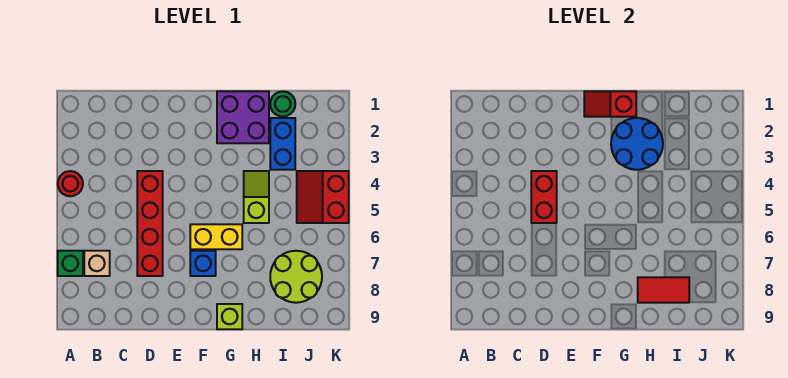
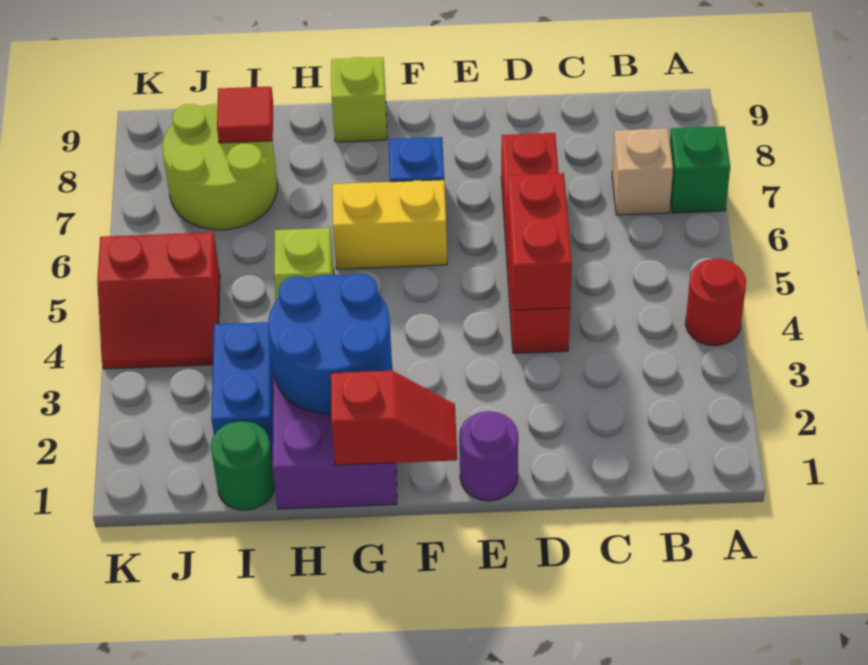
none -> purple 1x1 round brick [459,411,518,501]
red 1x2 tile [638,277,689,303] -> red 1x1 tile [217,87,273,143]
red 2x2 slope [297,171,349,223] -> red 2x2 slope turned to [97,232,220,369]

